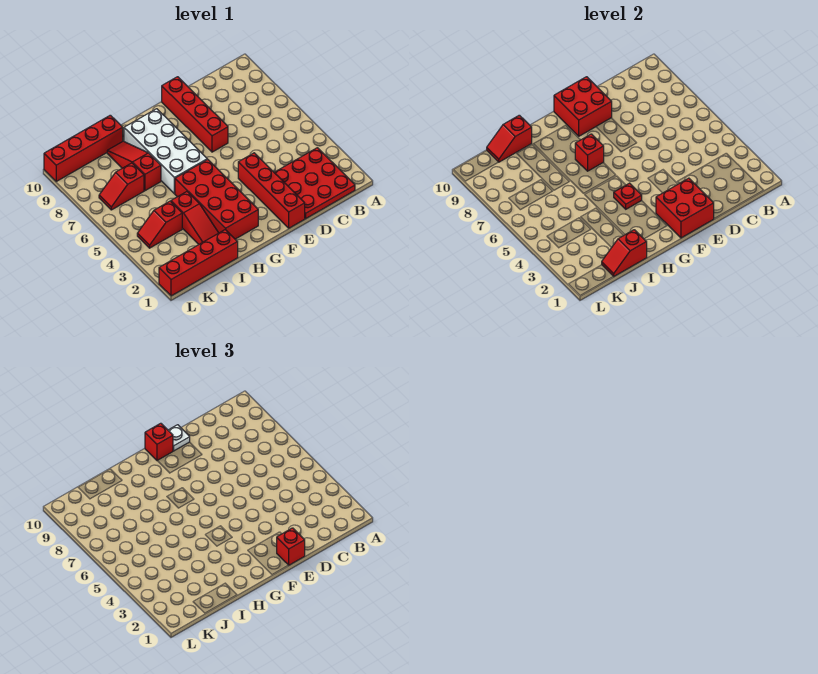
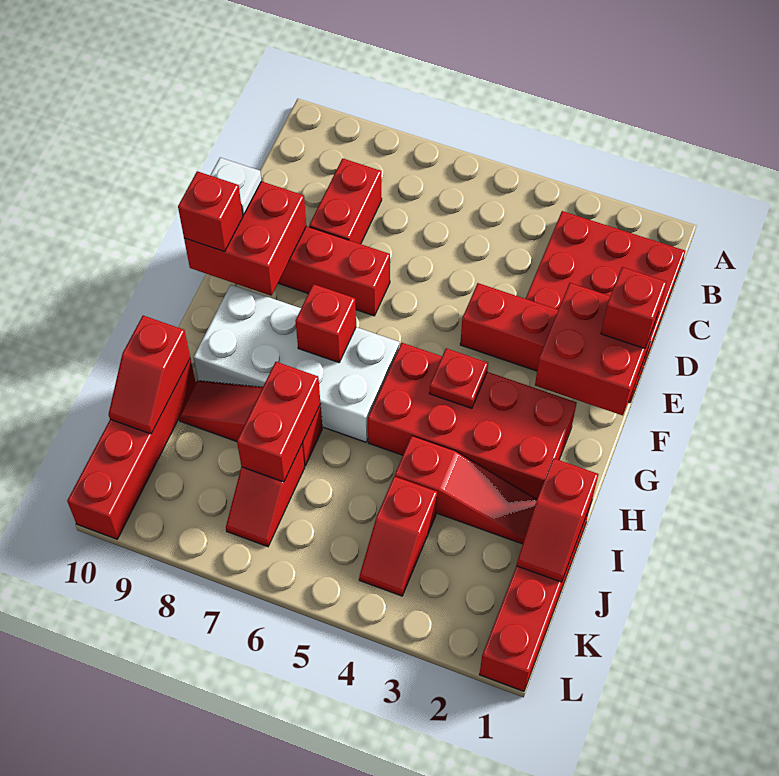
none -> red 1x2 brick [309,158,382,244]
none -> red 1x2 brick [237,362,320,482]

